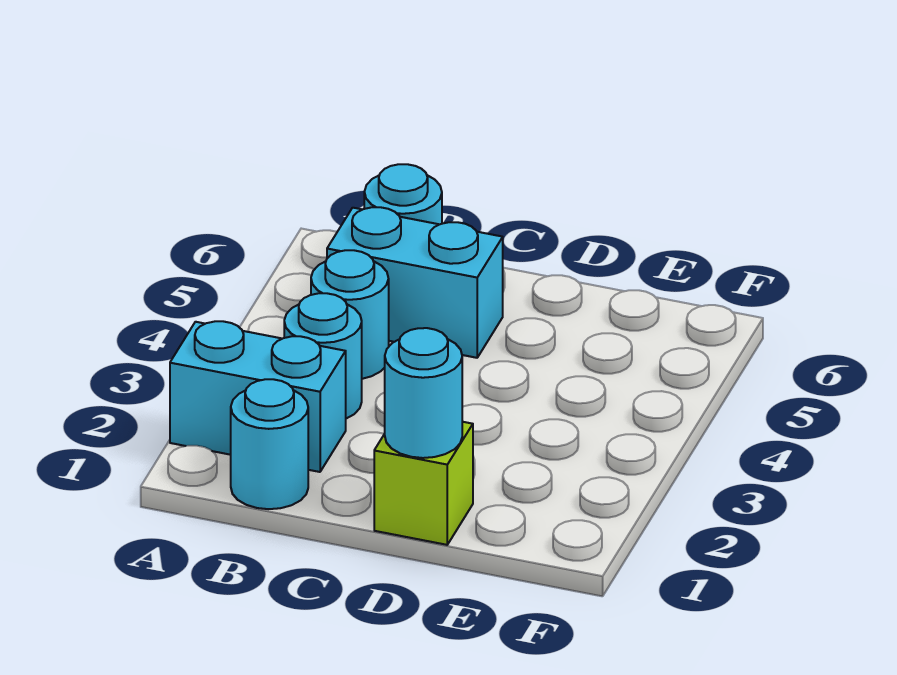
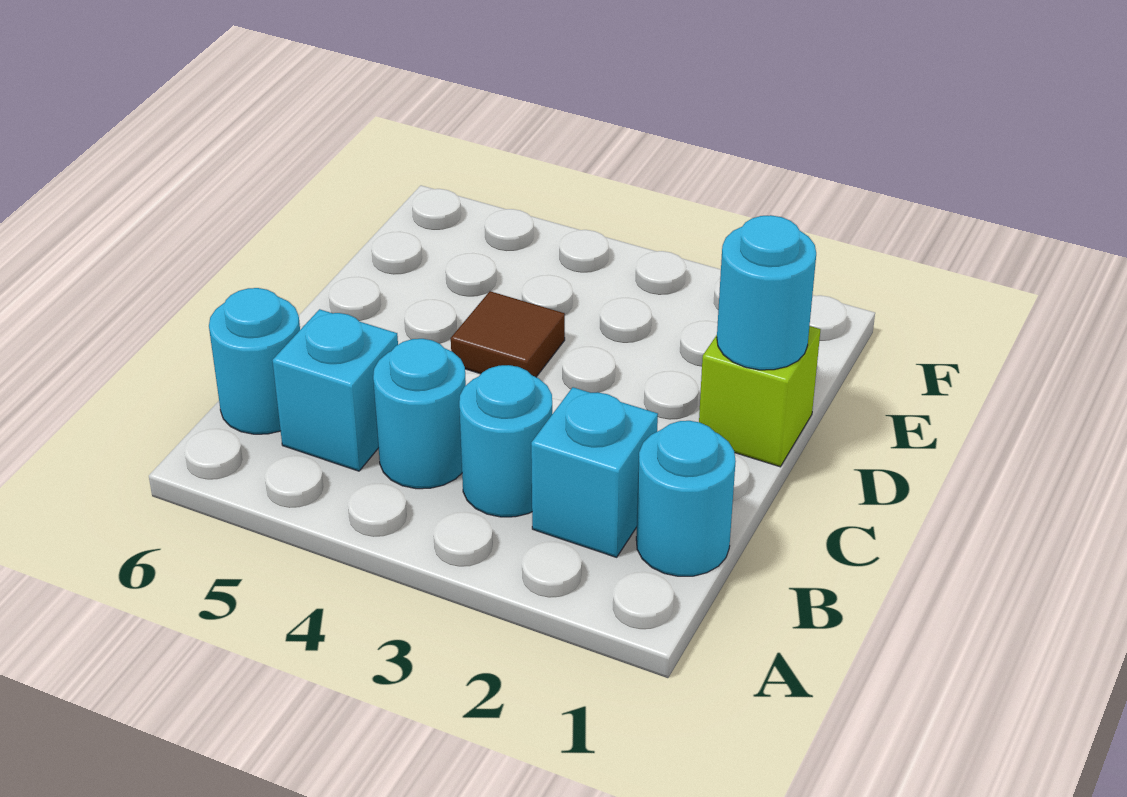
cyan 1x2 brick [170,321,346,472] -> cyan 1x1 brick [531,387,658,557]
cyan 1x2 brick [327,207,503,358] -> cyan 1x1 brick [272,309,398,471]
none -> brown 1x1 tile [451,291,565,377]

